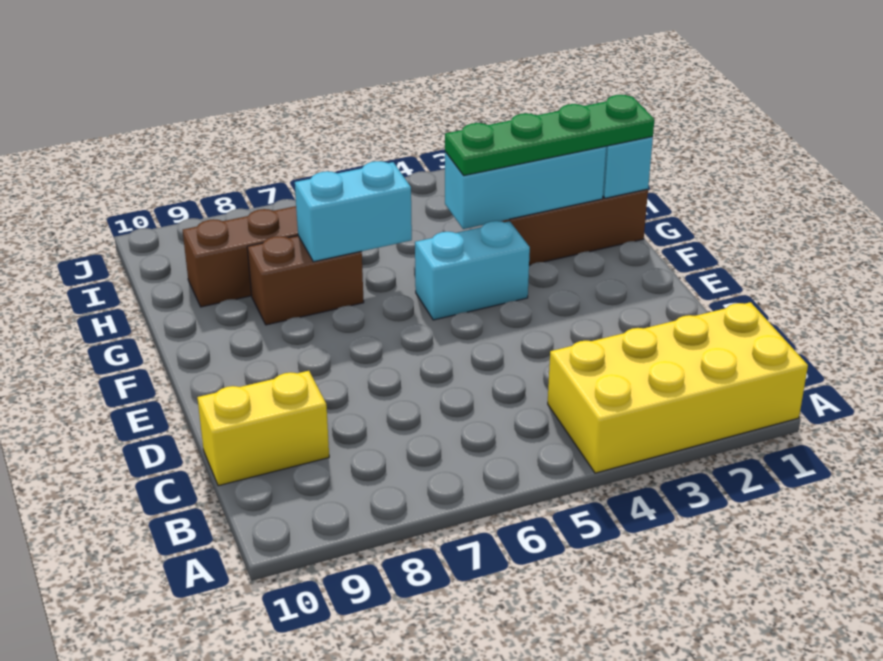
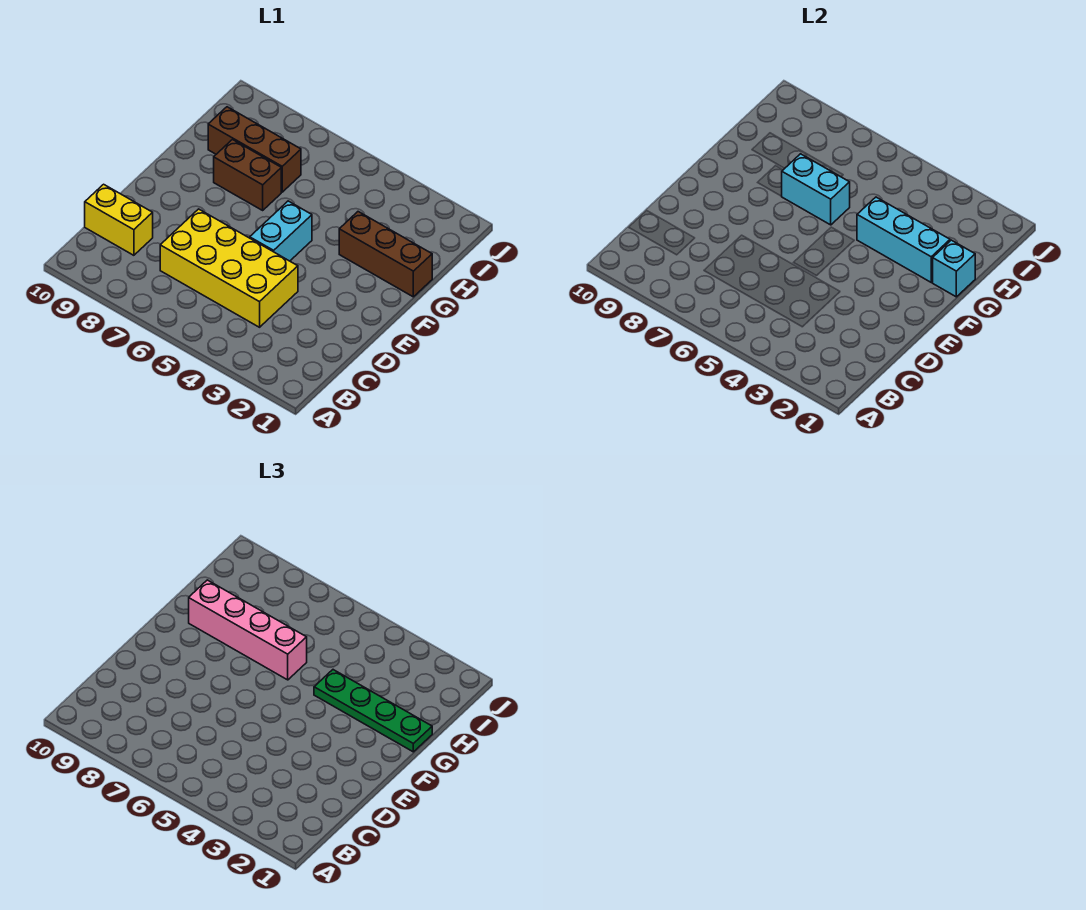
yellow 2x4 brick [548,302,808,473] -> yellow 2x4 brick moved to [160,209,298,327]
cyan 1x2 brick [415,221,530,320] -> cyan 1x2 brick turned to [250,201,312,261]
none -> pink 1x4 brick [189,580,307,680]

